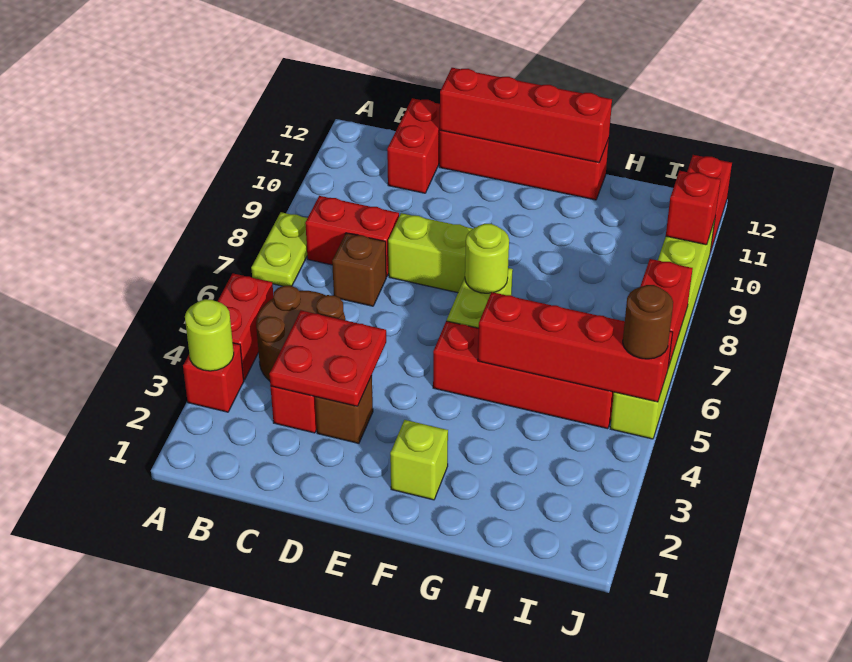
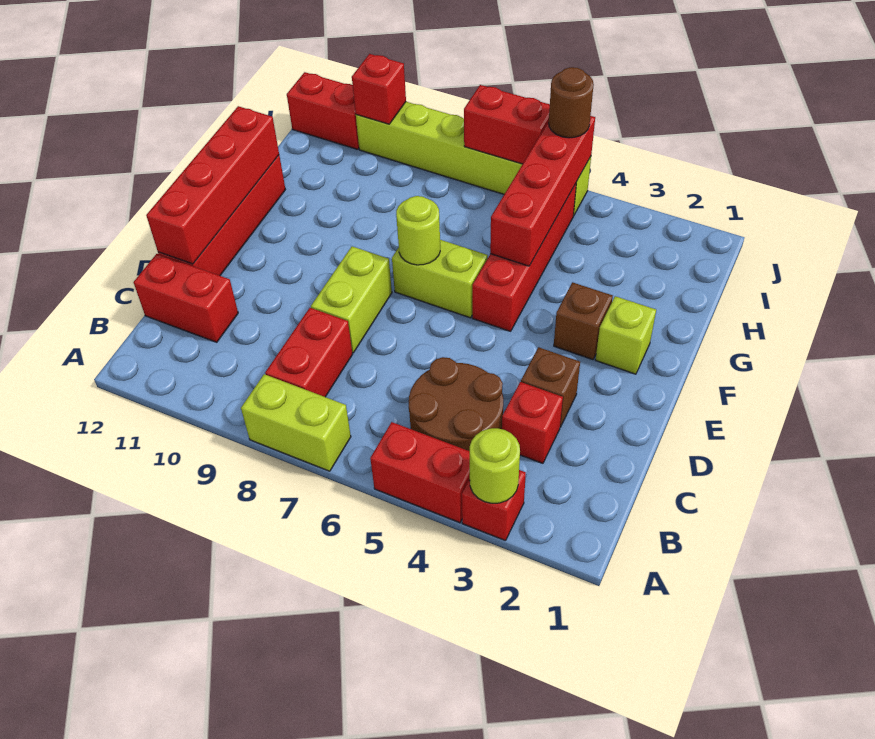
lime 1x2 plate [251,212,307,286] -> lime 1x2 brick [241,374,351,471]
red 2x2 plate [269,311,386,406] -> none
brown 1x1 brick [332,233,386,306] -> brown 1x1 brick moved to [554,282,613,360]

